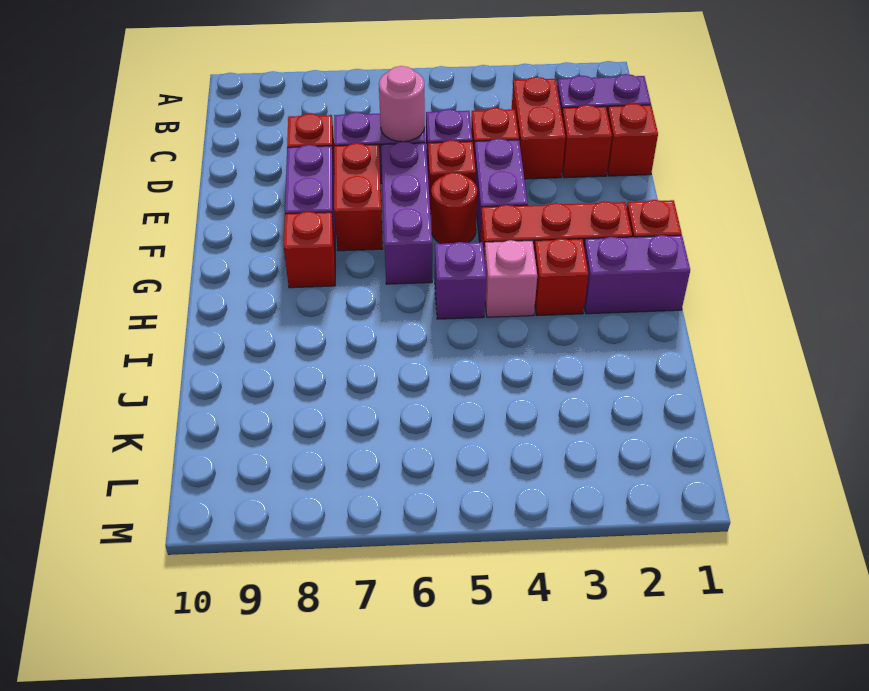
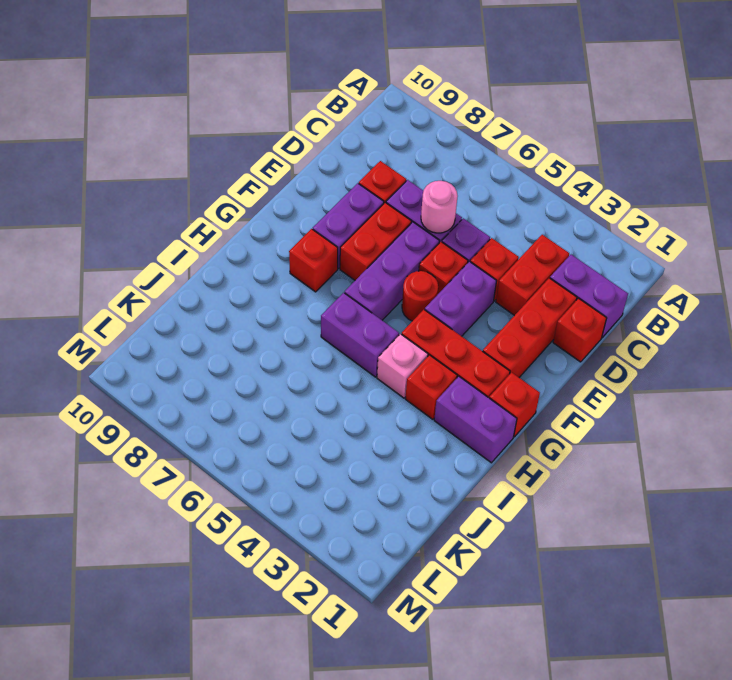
red 1x1 brick [562,105,612,178] -> red 1x3 brick [483,278,577,377]
purple 1x1 brick [435,242,486,319] -> purple 1x2 brick [321,293,399,377]

